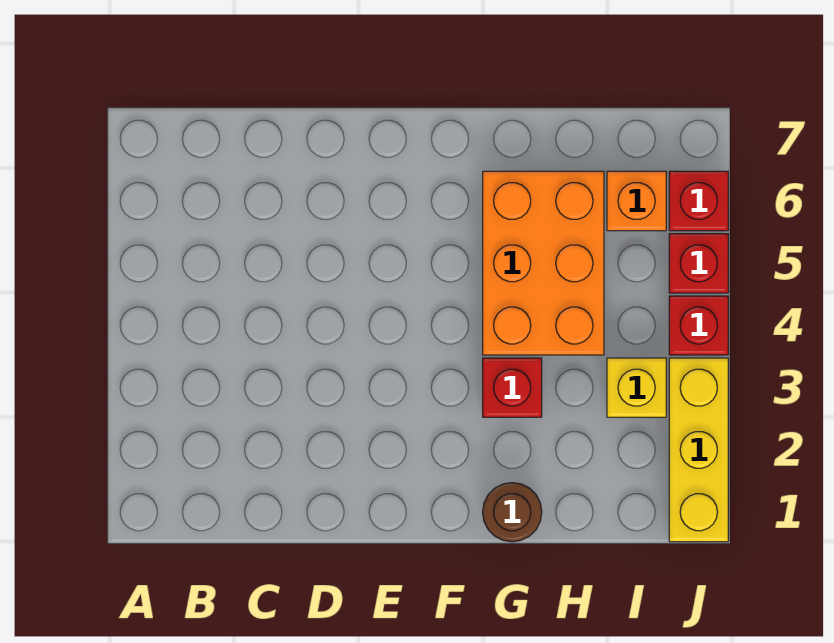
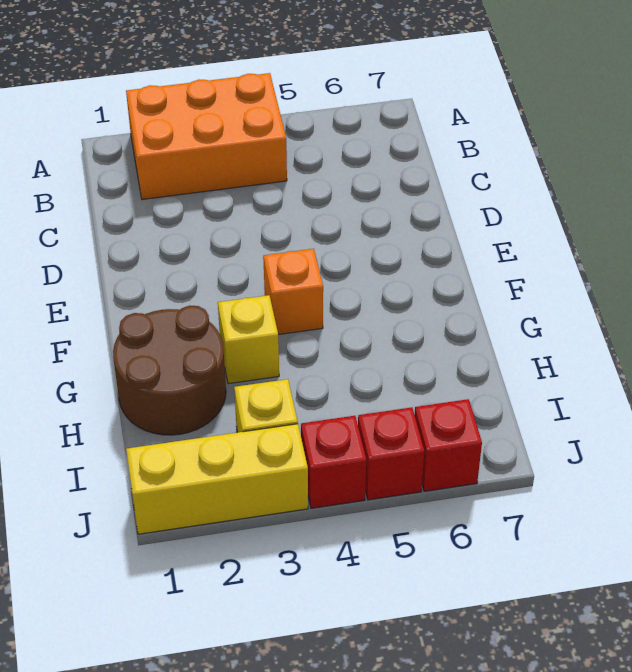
brown 1x1 round brick [483,483,542,542] -> brown 2x2 round brick [113,306,226,435]
red 1x1 brick [483,358,542,417] -> yellow 1x1 brick [218,295,279,384]
orange 2x3 brick [483,171,604,355] -> orange 2x3 brick moved to [126,73,287,199]
orange 1x1 brick [607,171,666,231] -> orange 1x1 brick moved to [263,249,323,335]

